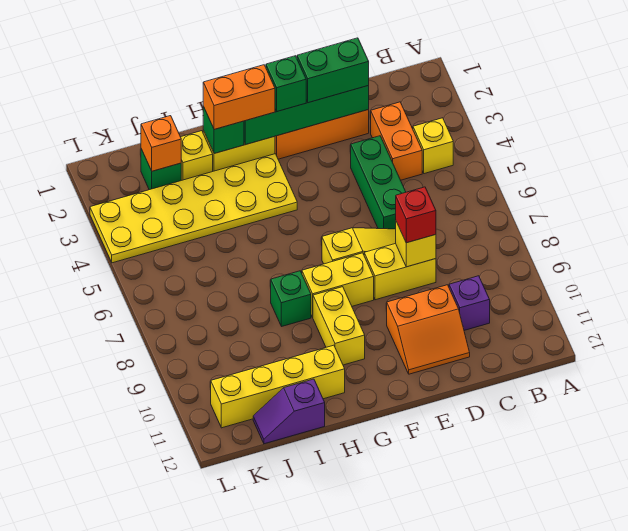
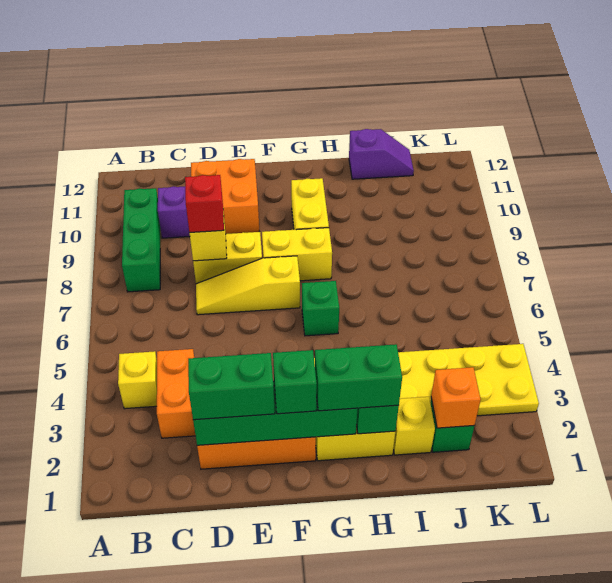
green 1x3 brick [351,136,406,229] -> green 1x3 brick moved to [122,188,160,292]
orange 2x2 slope [387,285,470,374] -> orange 2x2 brick [191,159,260,234]
orange 1x2 brick [203,65,275,130] -> green 1x2 brick [315,344,402,411]
green 1x1 brick [271,271,311,326] -> green 1x1 brick moved to [302,281,339,336]
yellow 1x4 brick [211,345,345,428] -> none

